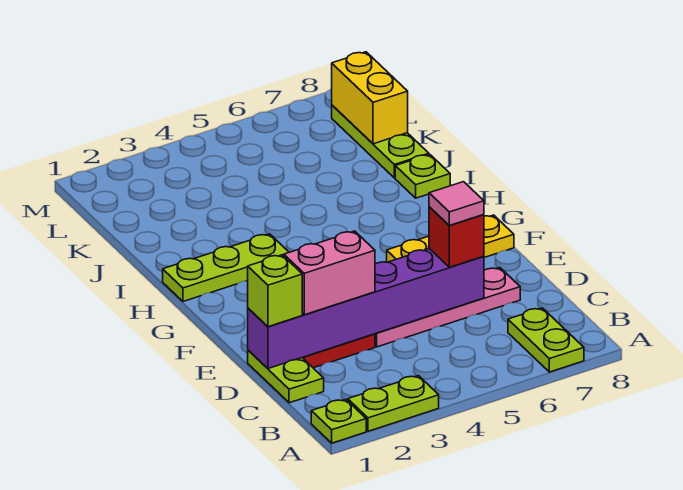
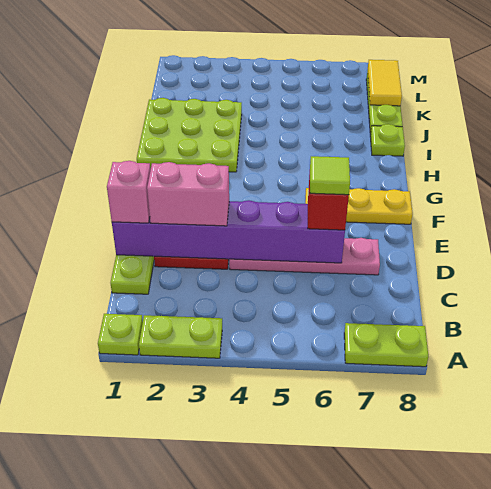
lime 1x2 plate [508,308,584,372] -> lime 1x2 plate turned to [344,323,428,367]
lime 1x1 brick [248,255,302,327] -> pink 1x1 brick [107,161,151,223]
pink 1x1 tile [429,182,484,225] -> lime 1x1 tile [310,156,350,195]
lime 1x3 plate [163,234,289,301] -> lime 3x3 plate [137,98,242,172]
yellow 1x2 brick [332,52,408,144] -> yellow 1x2 tile [368,60,402,106]

